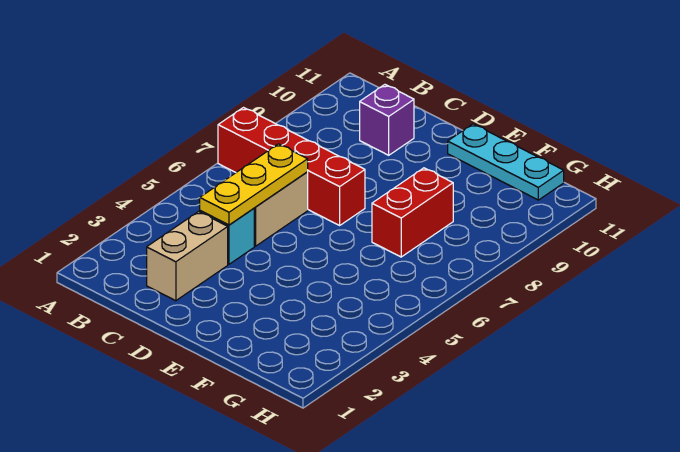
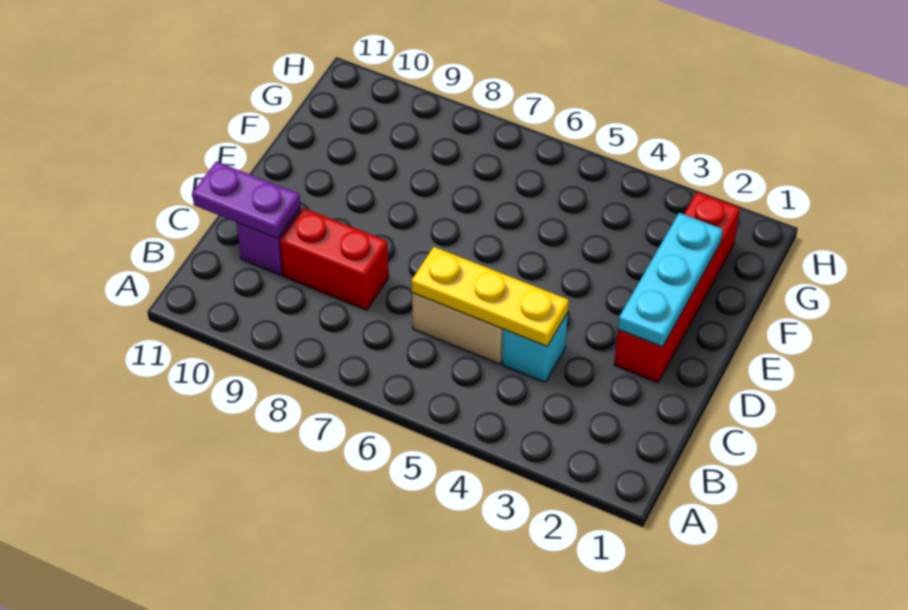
red 1x4 brick [218,108,365,225] -> red 1x4 brick moved to [614,192,740,383]
tan 1x2 brick [147,212,228,301] -> none
none -> purple 1x2 plate [192,161,300,238]
cyan 1x3 plate [448,124,564,200] -> cyan 1x3 plate moved to [618,213,723,347]
red 1x2 brick [372,168,453,257] -> red 1x2 brick moved to [280,208,389,310]

